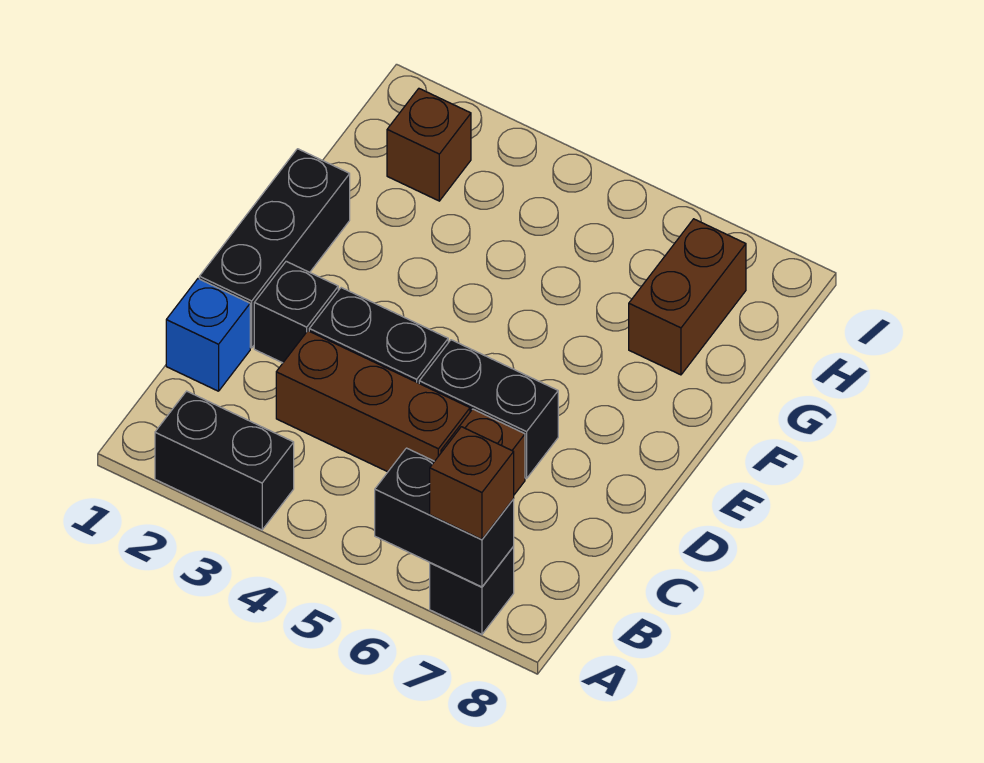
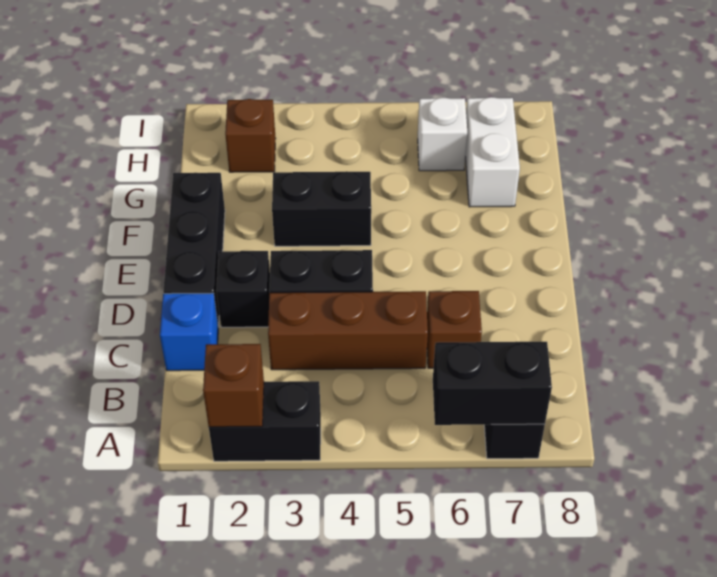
brown 1x1 brick [430,427,514,539] -> brown 1x1 brick moved to [203,344,264,427]
black 1x2 brick [419,340,558,479] -> black 1x2 brick moved to [272,171,371,246]
brown 1x2 brick [629,219,746,375] -> white 1x2 brick [465,97,520,207]
none -> white 1x1 brick [418,98,467,171]

